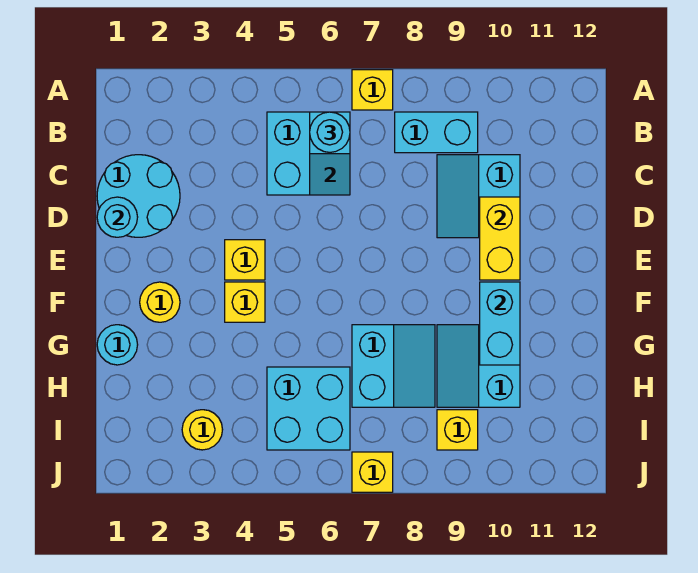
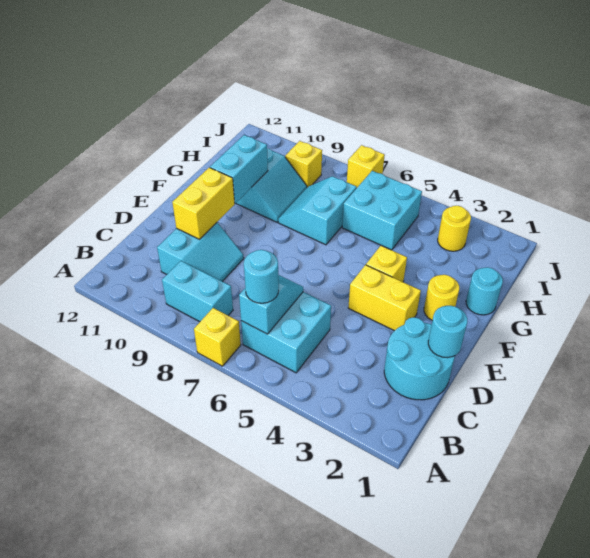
yellow 1x1 brick [225,240,265,280] -> yellow 1x2 brick [348,265,421,331]

